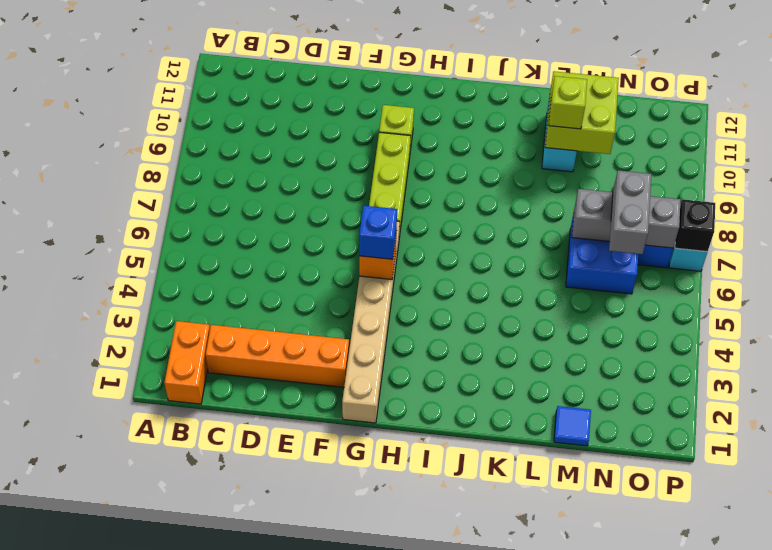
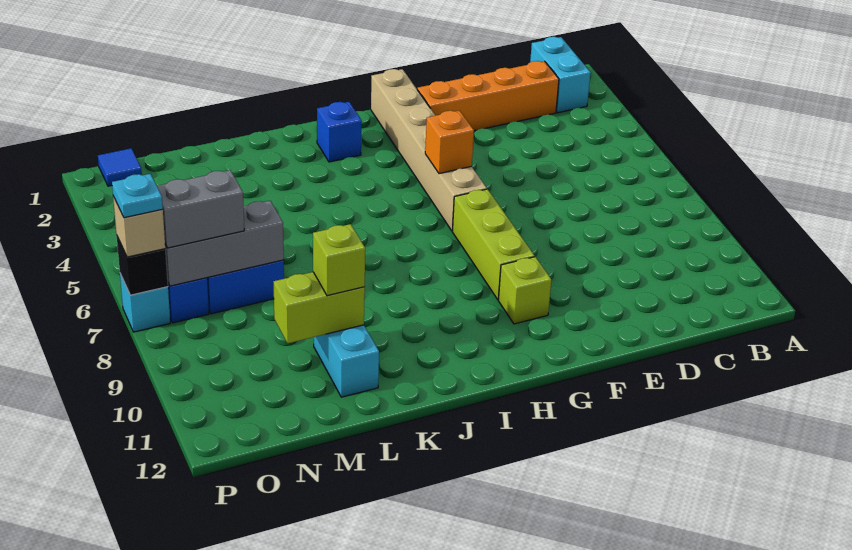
orange 1x2 brick [164,321,210,404] -> cyan 1x2 brick [530,37,591,113]
blue 1x1 brick [359,206,397,259] -> blue 1x1 brick moved to [317,102,362,162]
lime 2x2 brick [545,71,619,154] -> lime 1x2 brick [274,272,365,343]
blue 1x1 tile [554,406,591,446] -> blue 1x1 tile moved to [98,148,142,186]
grey 1x2 brick [609,170,651,254] -> grey 1x2 brick turned to [157,170,244,248]
none -> tan 1x1 brick [113,196,165,257]
none -> cyan 1x1 plate [112,174,163,218]

